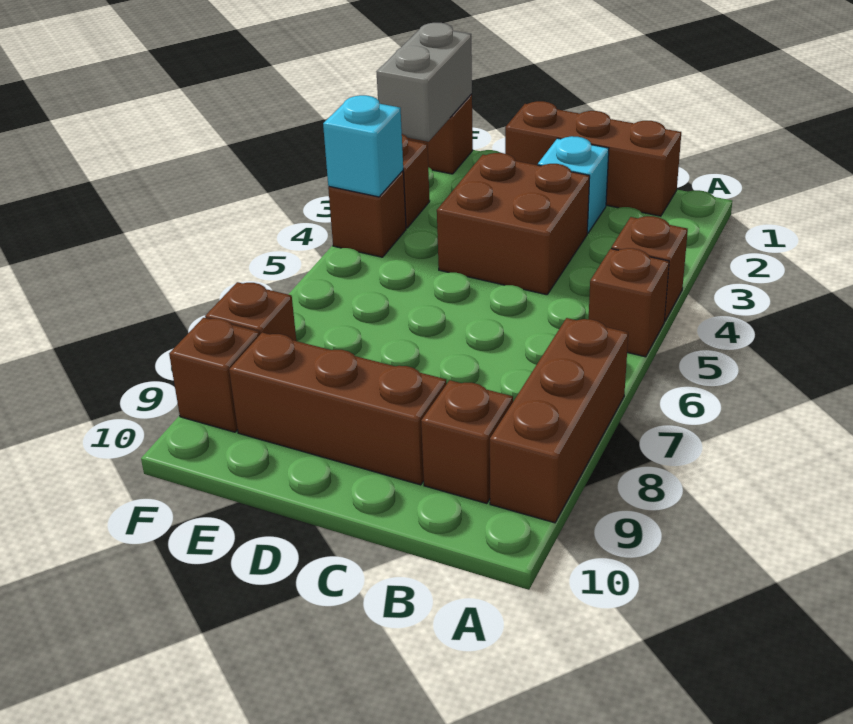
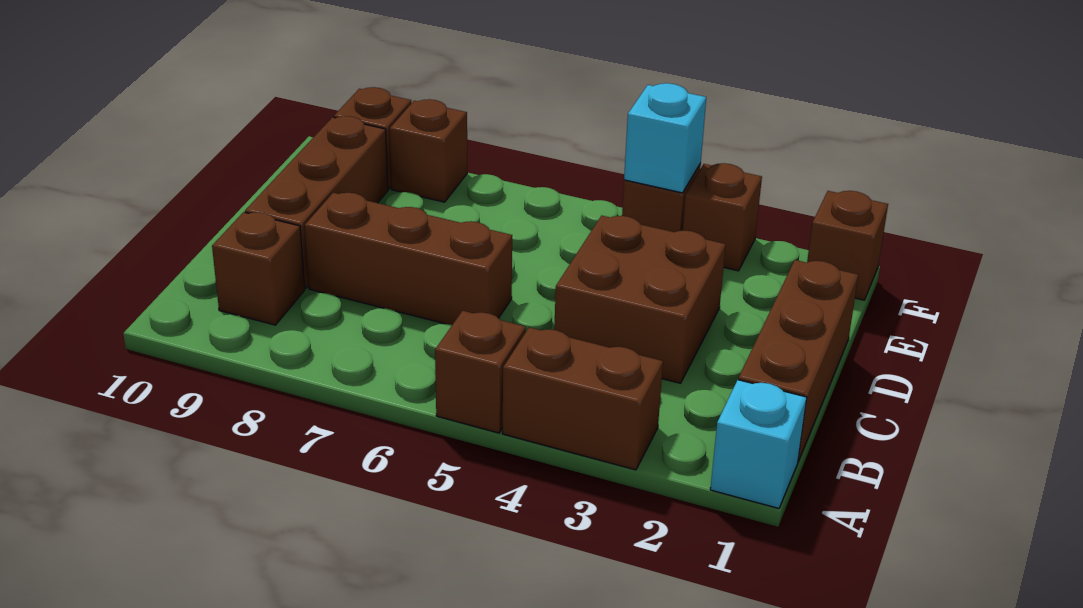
brown 1x1 brick [611,216,688,321] -> brown 1x2 brick [503,327,663,470]
brown 1x3 brick [490,318,628,523] -> brown 1x3 brick moved to [305,193,512,325]
cyan 1x1 brick [538,136,609,233] -> cyan 1x1 brick moved to [710,380,807,508]
grey 1x2 brick [376,23,472,142] -> none

